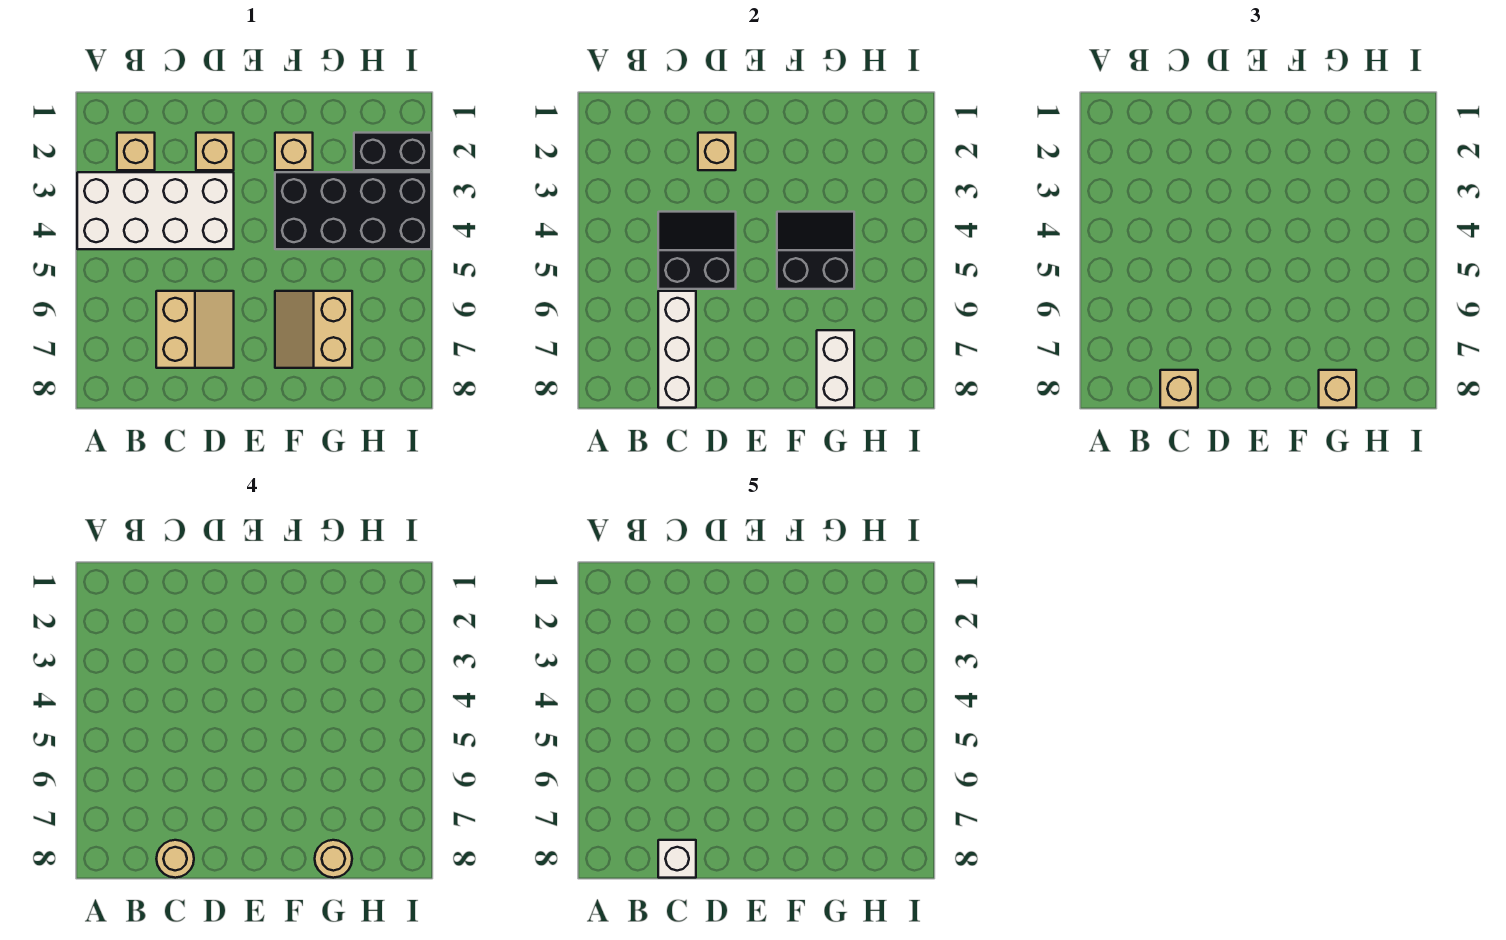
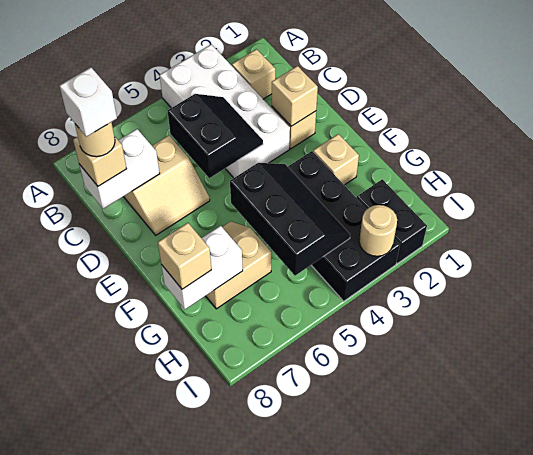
white 1x3 brick [658,291,696,408] -> white 1x2 brick [79,129,160,209]
black 2x2 slope [777,212,854,289] -> black 2x3 slope [230,163,350,276]
tan 1x1 round brick [315,840,352,878] -> tan 1x1 round brick moved to [359,205,397,256]

